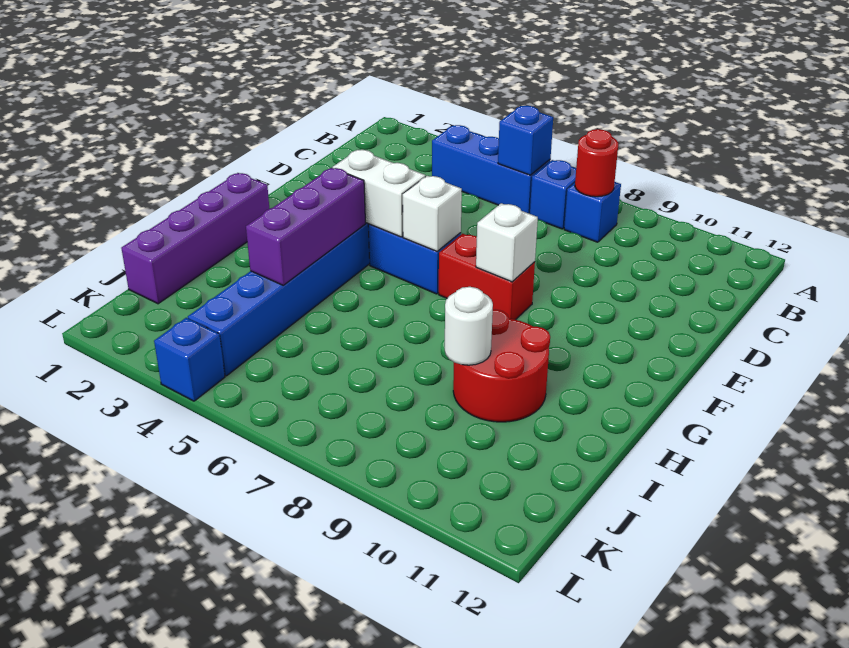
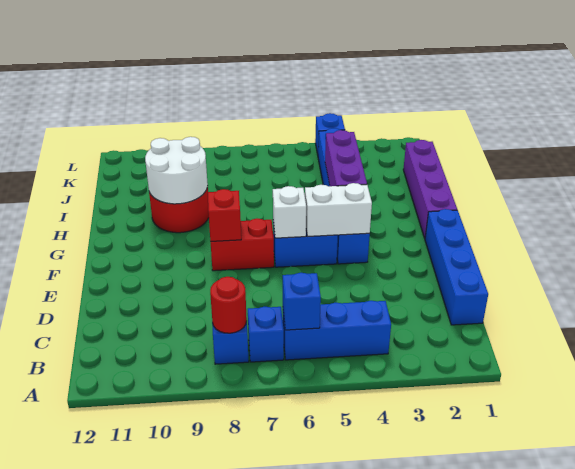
none -> blue 1x4 brick [425,209,488,325]
white 1x1 brick [476,203,538,282] -> red 1x1 brick [208,189,241,241]
white 1x1 round brick [445,287,493,365] -> white 2x2 round brick [145,137,208,204]

